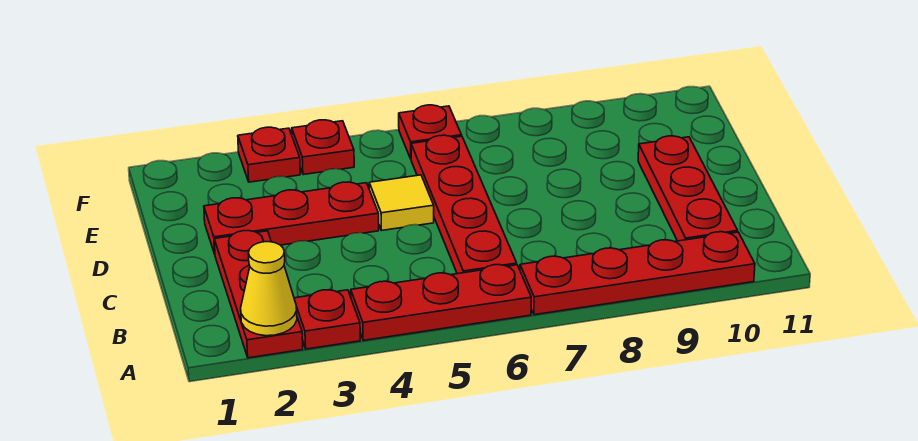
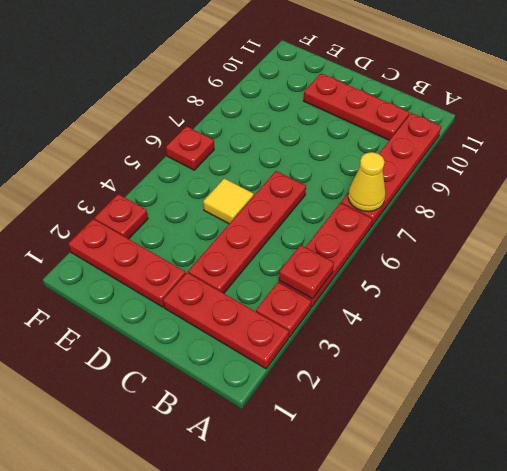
yellow 1x1 cone [241,242,297,336] -> yellow 1x1 cone moved to [348,152,385,211]
red 1x4 plate [411,135,517,274] -> red 1x4 plate turned to [188,171,306,293]
red 1x3 plate [204,182,379,254] -> red 1x3 plate turned to [68,219,186,307]
red 1x1 plate [292,120,354,175] -> red 1x1 plate moved to [279,245,334,299]

